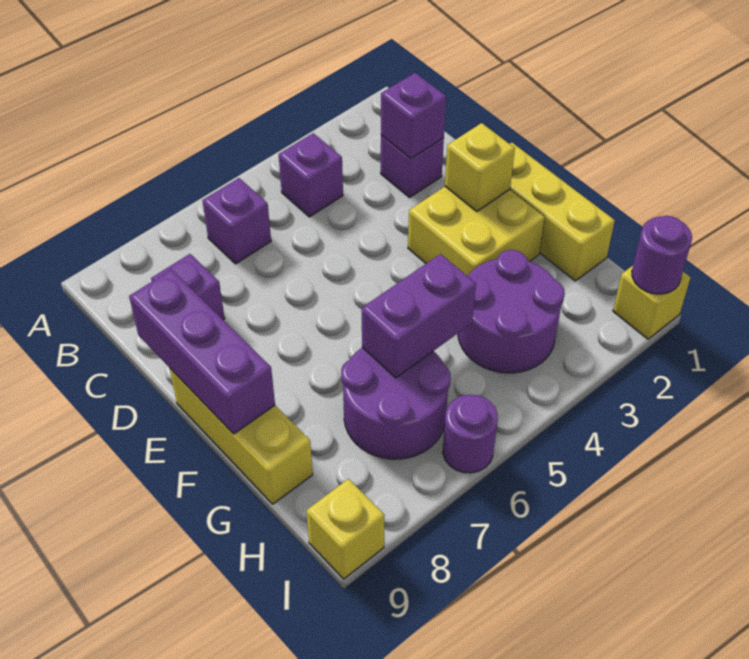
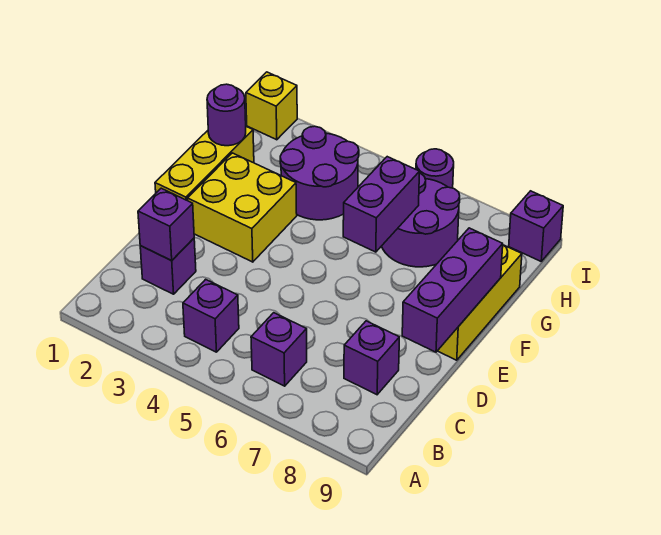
yellow 1x1 brick [445,123,515,211] -> none
purple 1x2 brick [362,254,476,378] -> purple 1x2 brick turned to [343,157,420,252]
purple 1x1 round brick [632,216,692,294] -> purple 1x1 round brick moved to [207,84,246,146]
yellow 1x1 brick [306,479,385,579] -> purple 1x1 brick [509,191,563,261]

